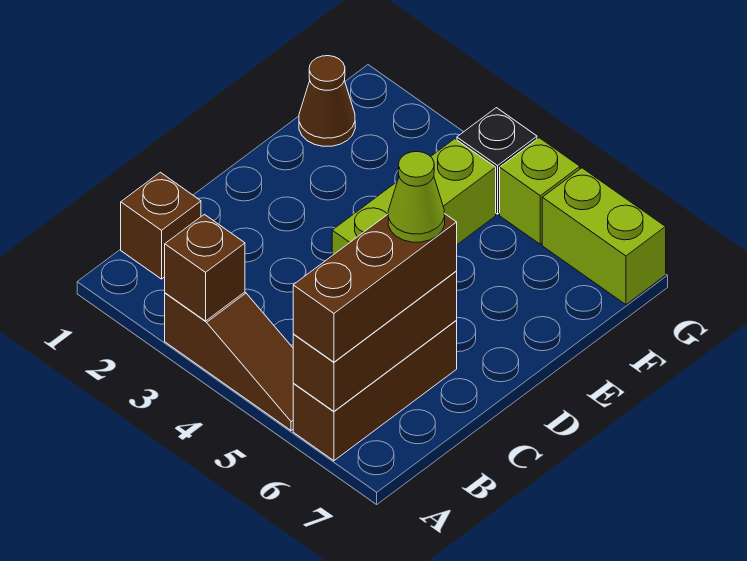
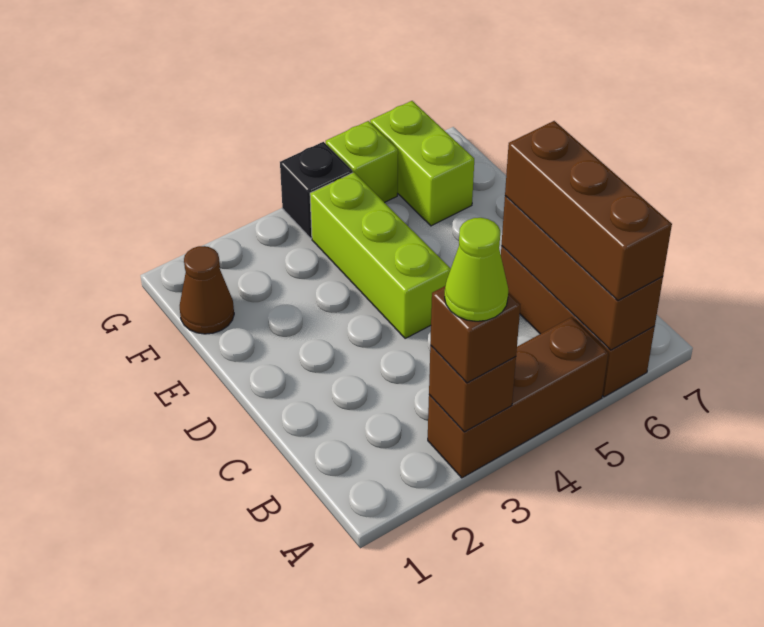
brown 1x3 slope [165,292,293,431] -> brown 1x3 brick [428,317,608,478]
brown 1x1 brick [121,172,201,279] -> brown 1x1 brick moved to [430,286,520,383]
lime 1x1 cone [388,152,445,242] -> lime 1x1 cone moved to [445,218,508,321]
lime 1x2 brick [542,168,666,305] -> lime 1x2 brick turned to [370,101,474,226]

